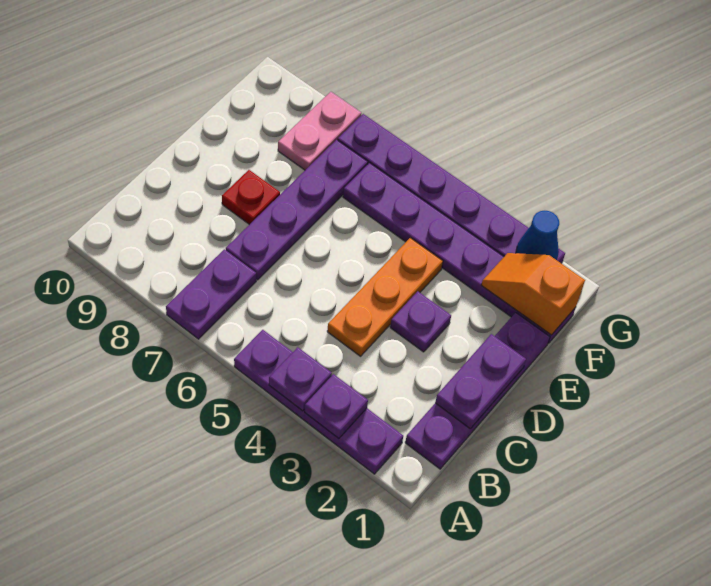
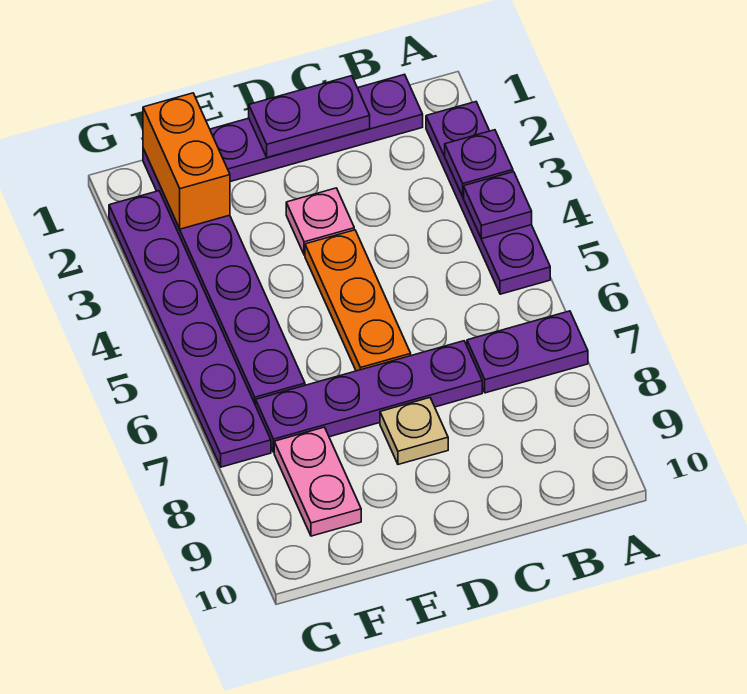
orange 1x3 plate [327,238,443,356] -> orange 1x3 plate turned to [305,230,411,371]
purple 1x1 plate [390,291,451,352] -> pink 1x1 plate [286,188,354,255]
red 1x1 plate [222,170,280,225] -> tan 1x1 plate [380,398,448,464]
orange 1x2 slope [481,253,585,335] -> orange 1x2 brick [143,93,230,229]
pink 1x2 plate [278,92,361,170] -> pink 1x2 plate turned to [274,427,361,536]
blue 1x1 cone [516,211,559,260] -> none

